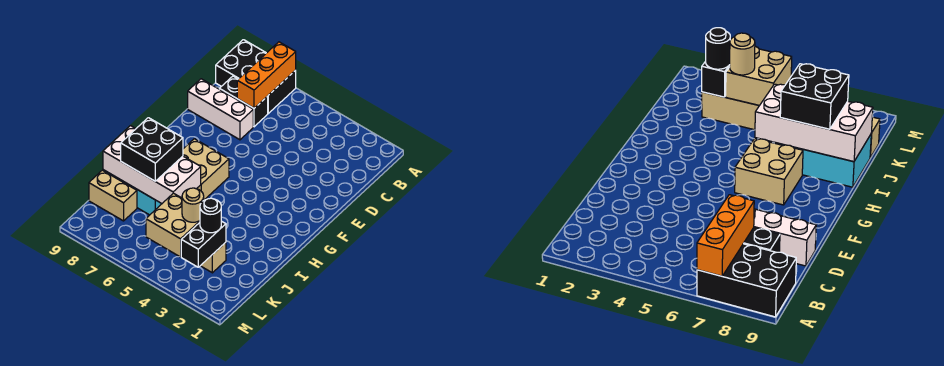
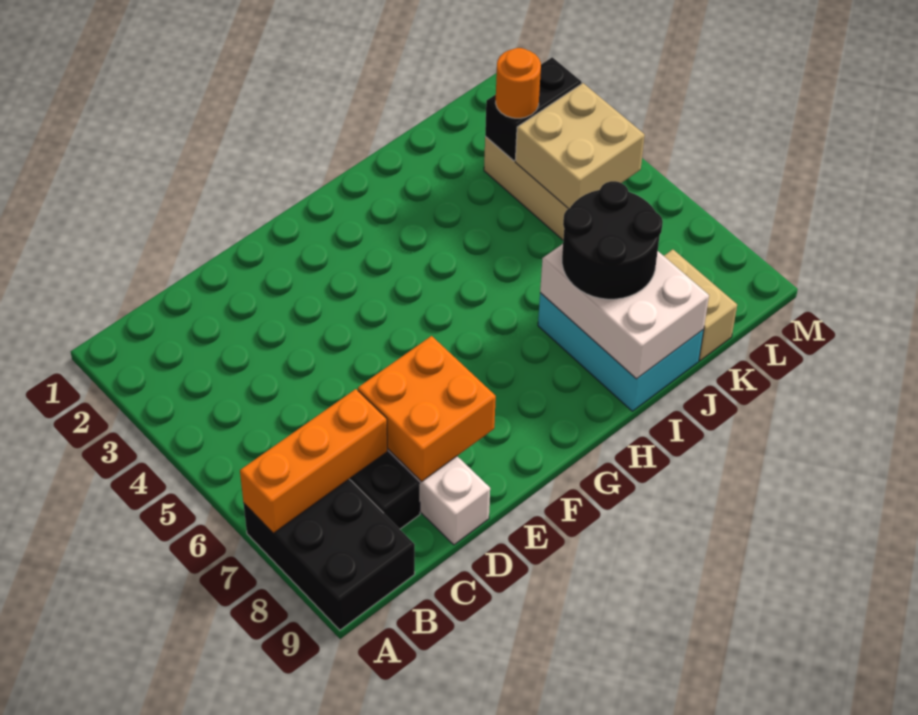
none -> orange 2x2 brick [358,336,496,482]
tan 2x2 brick [183,139,229,200] -> none
white 2x4 brick [103,126,201,203] -> white 2x3 brick [540,244,709,379]
black 2x2 brick [121,118,183,181] -> black 2x2 round brick [562,181,663,299]
black 1x1 round brick [200,198,221,233] -> orange 1x1 round brick [496,48,541,118]
tan 1x1 round brick [182,188,204,222] -> none

